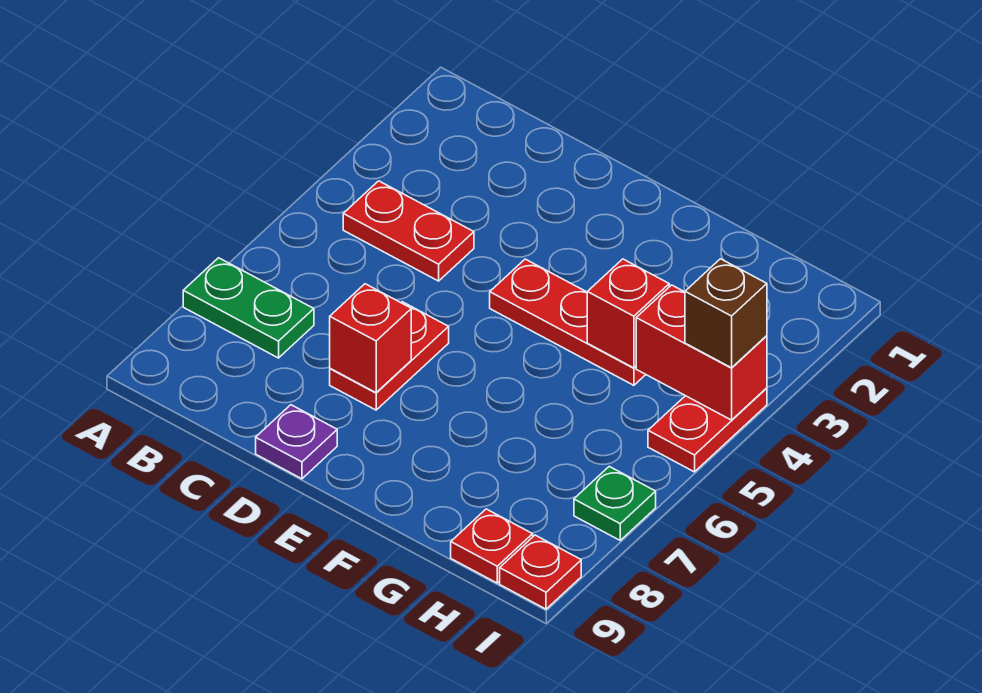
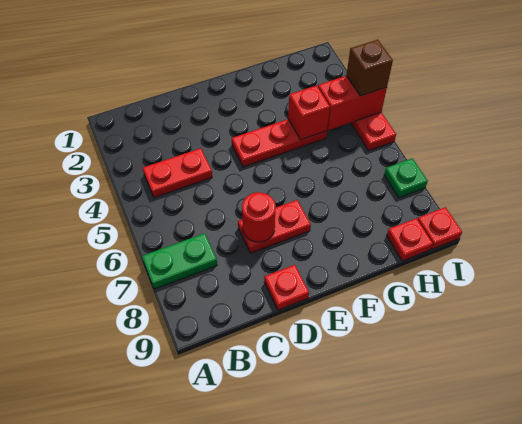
red 1x2 plate [330,302,449,410] -> red 1x2 plate turned to [238,200,311,253]
red 1x1 brick [330,284,411,393] -> red 1x1 round brick [242,192,276,242]
purple 1x1 plate [256,405,337,479] -> red 1x1 plate [264,265,309,310]

